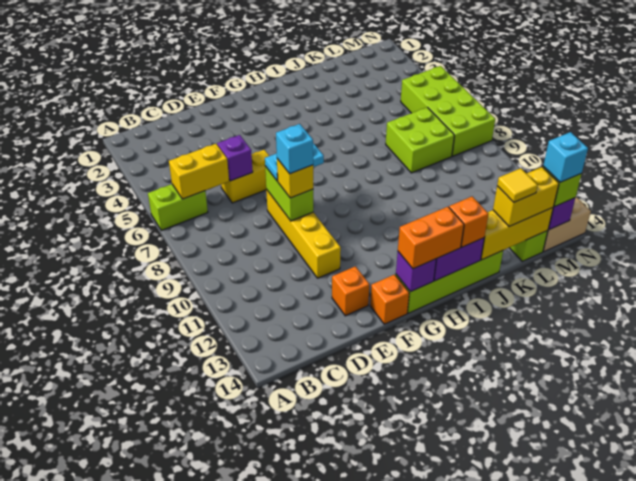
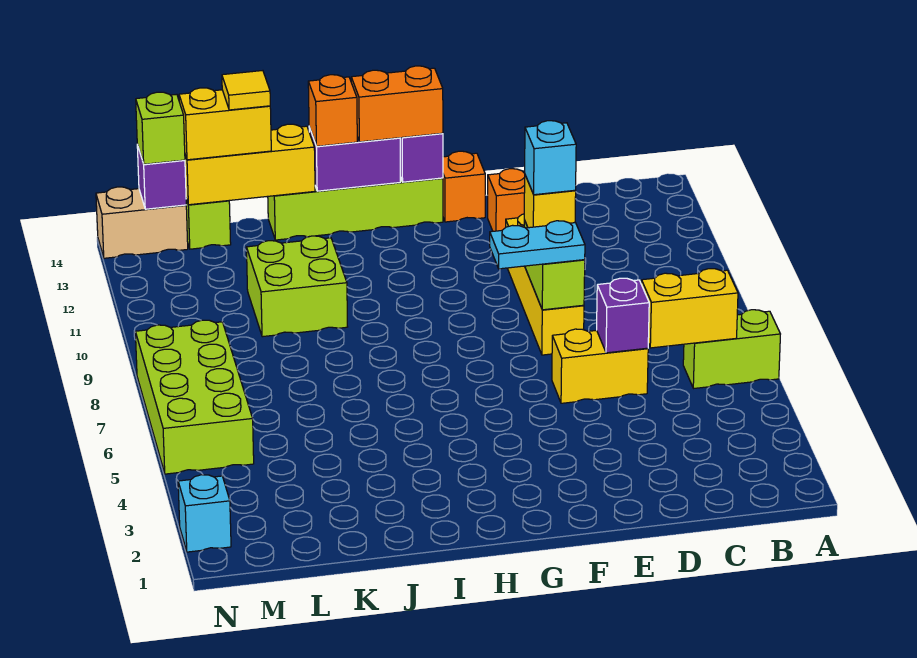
lime 2x2 brick [386,107,454,173] -> lime 2x2 brick moved to [246,236,348,337]
cyan 1x1 brick [543,132,588,182] -> cyan 1x1 brick moved to [178,475,231,552]

